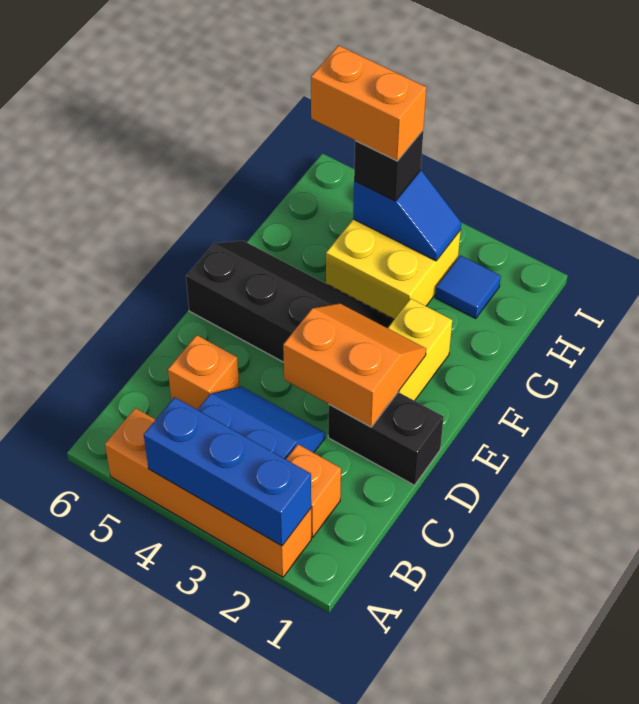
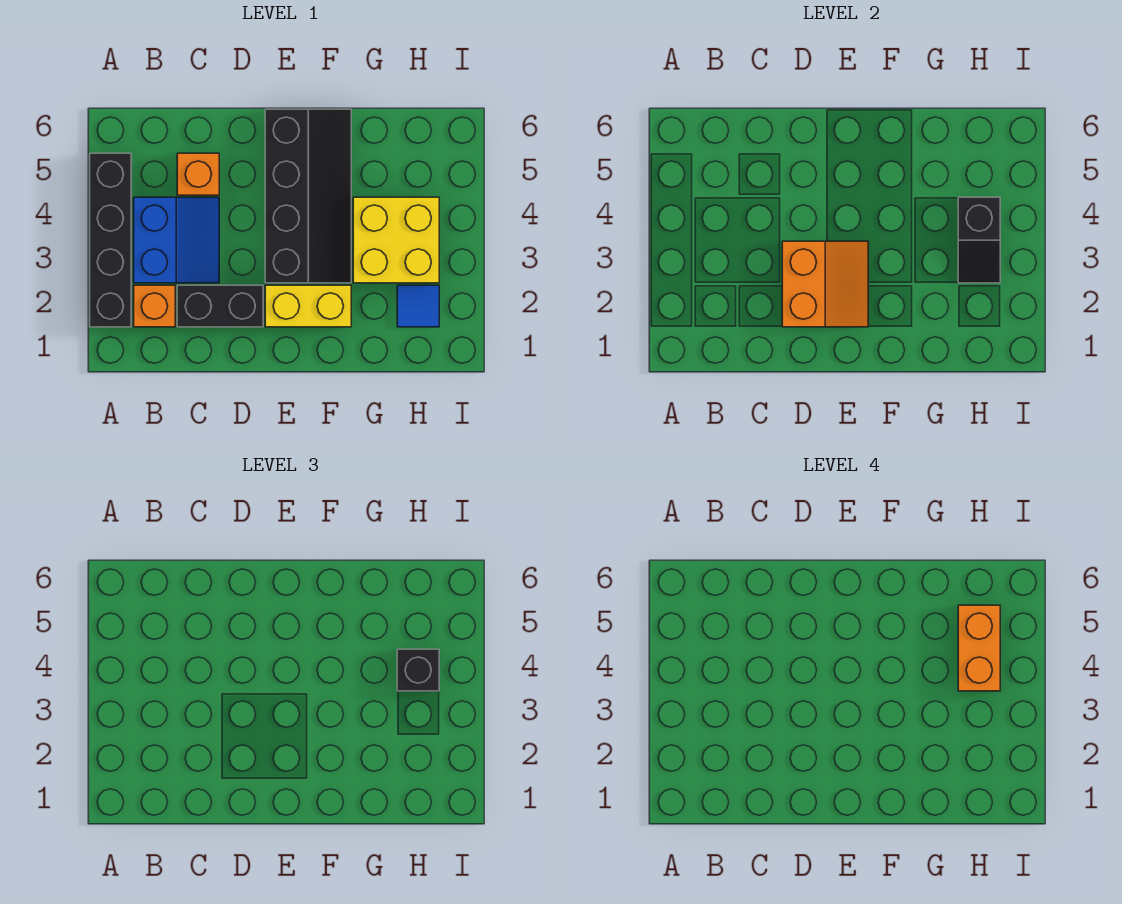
orange 1x4 brick [105,408,311,577] -> black 1x4 brick [90,153,131,327]
blue 1x3 brick [144,397,311,546] -> none
black 1x2 brick [328,392,444,485] -> black 1x2 brick turned to [177,285,263,327]
blue 1x2 slope [353,170,461,261] -> black 1x2 slope [958,197,1000,283]

